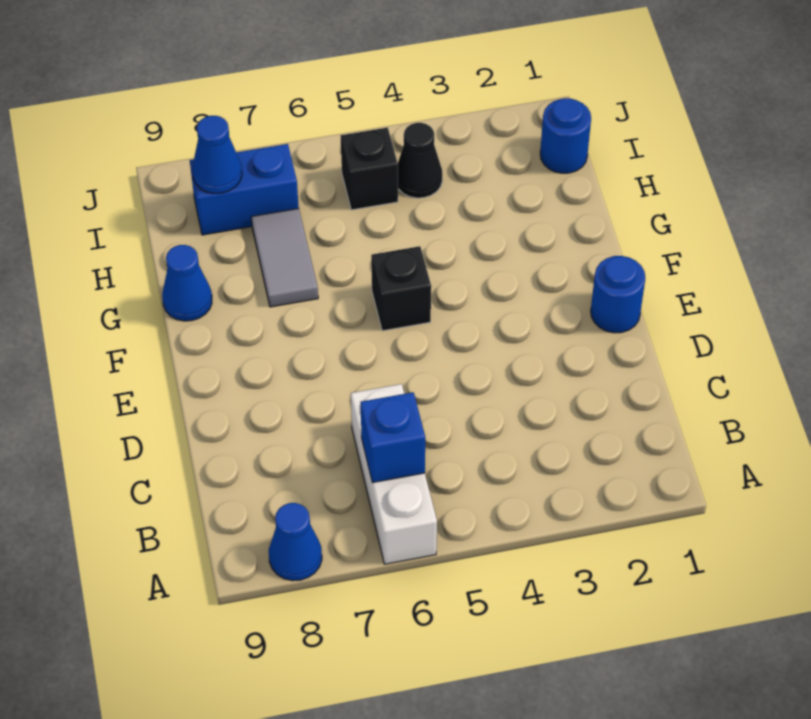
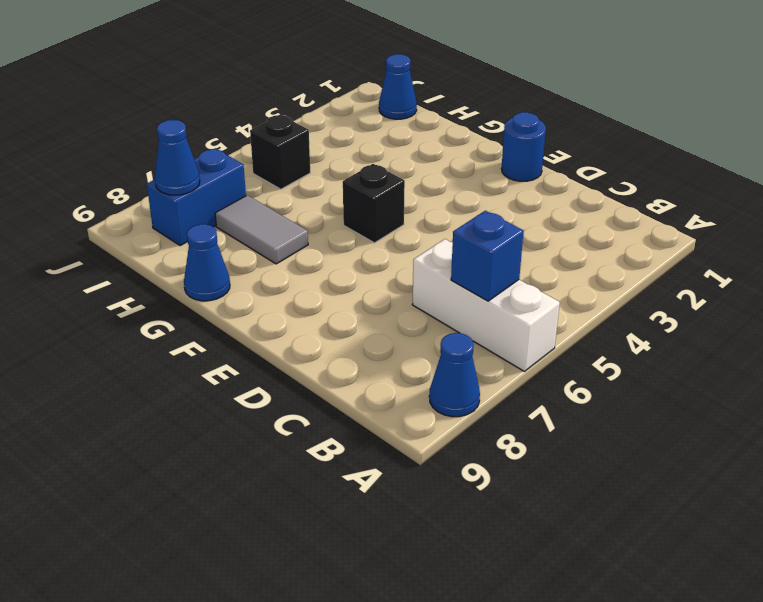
blue 1x1 round brick [540,98,591,173] -> blue 1x1 cone [379,54,417,119]
black 1x1 cone [398,123,442,198] -> none

